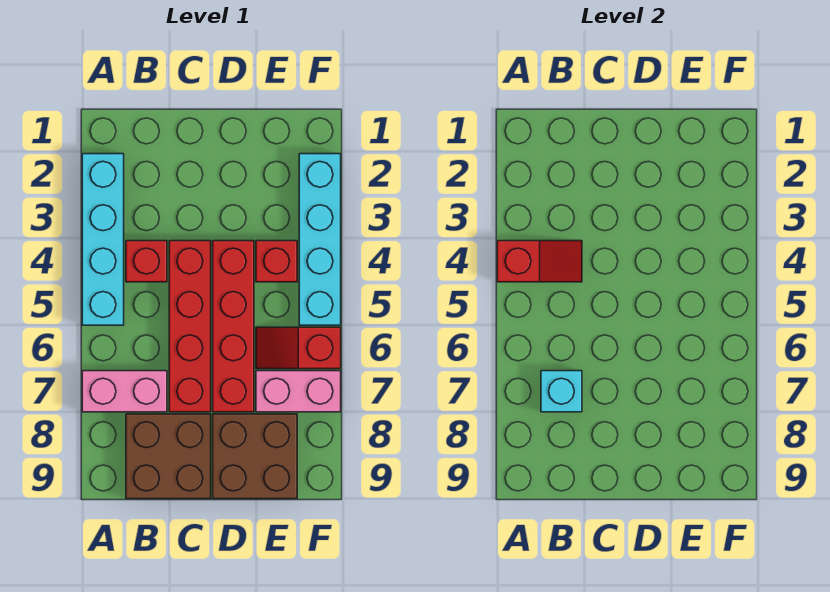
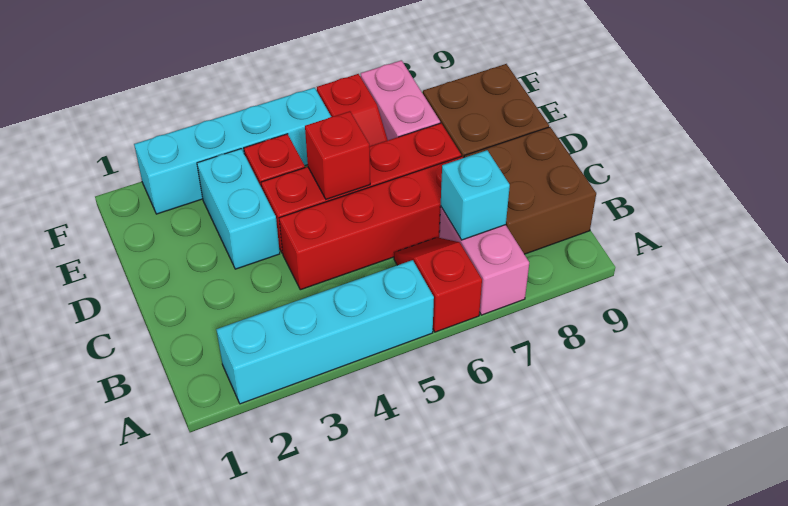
red 1x2 slope [497,241,582,282] -> red 1x2 slope moved to [394,237,482,332]
red 1x1 brick [126,241,167,282] -> red 1x1 brick moved to [305,111,370,199]
none -> cyan 1x2 brick [197,149,280,269]

